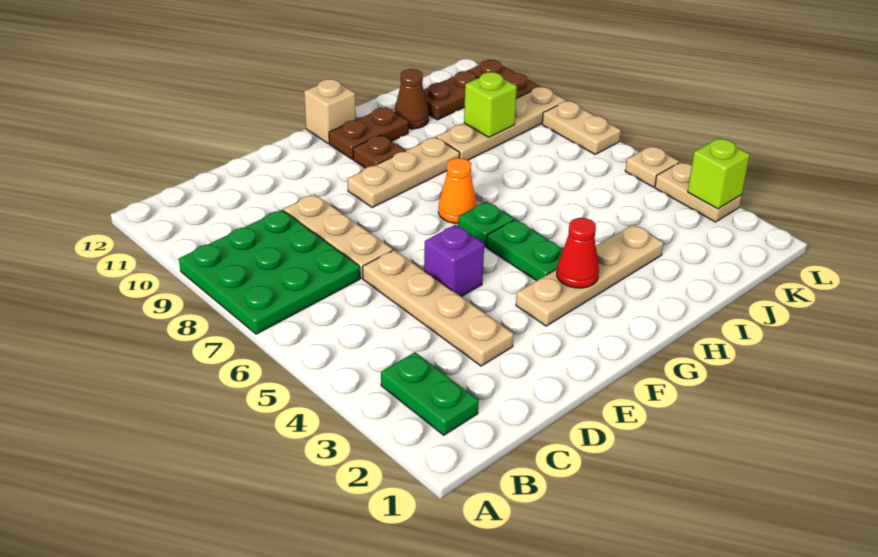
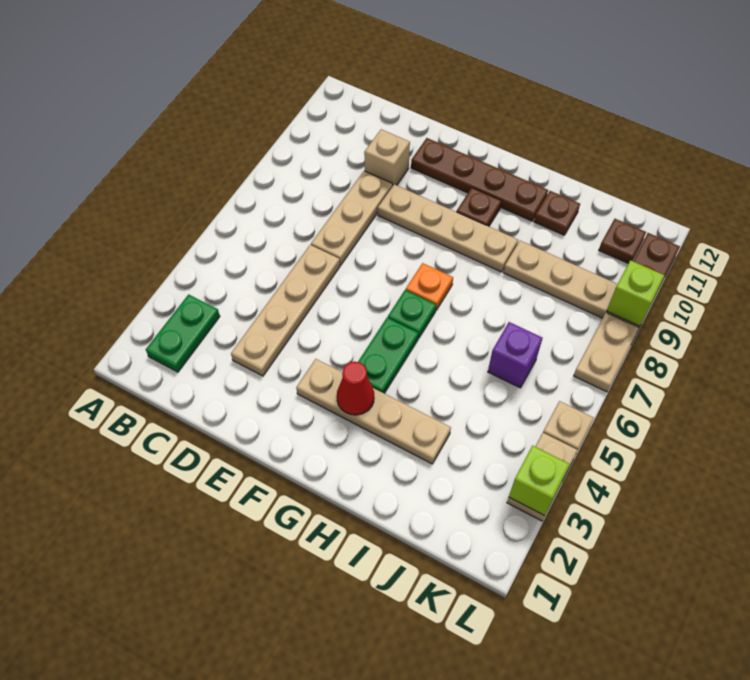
green 3x3 plate [179,210,360,334] -> none
purple 1x1 brick [424,225,484,297] -> purple 1x1 brick moved to [488,322,542,388]
tan 1x3 plate [348,137,460,207] -> tan 1x4 plate [378,184,518,272]
orange 1x1 cone [438,158,477,223] -> orange 1x1 plate [406,263,453,310]
brown 1x2 plate [329,107,409,159] -> brown 1x4 plate [411,138,548,221]
tan 1x1 brick [304,79,356,144] -> tan 1x1 brick moved to [364,129,410,185]
brown 1x1 cone [394,69,429,129] -> brown 1x1 plate [534,191,580,235]
lime 1x1 brick [464,72,517,137] -> lime 1x1 brick moved to [607,260,664,326]
brown 1x2 plate [424,71,477,120] -> brown 1x1 plate [599,219,646,264]

